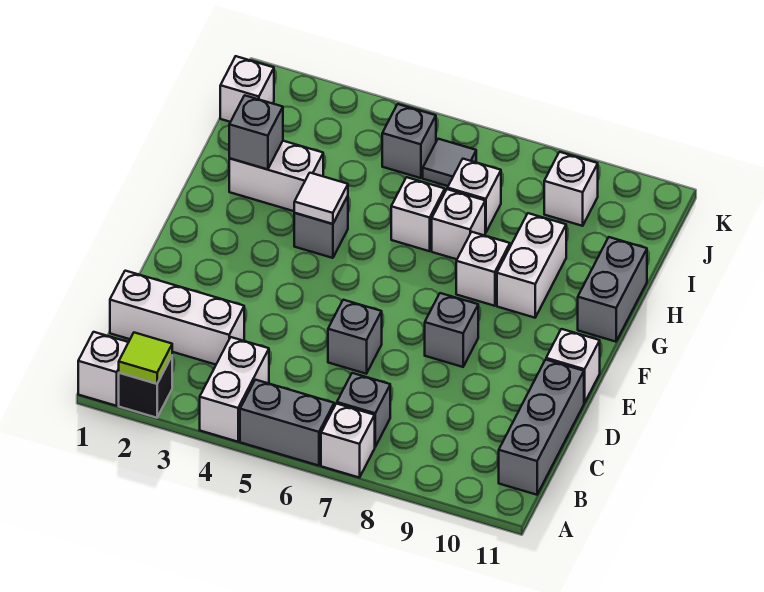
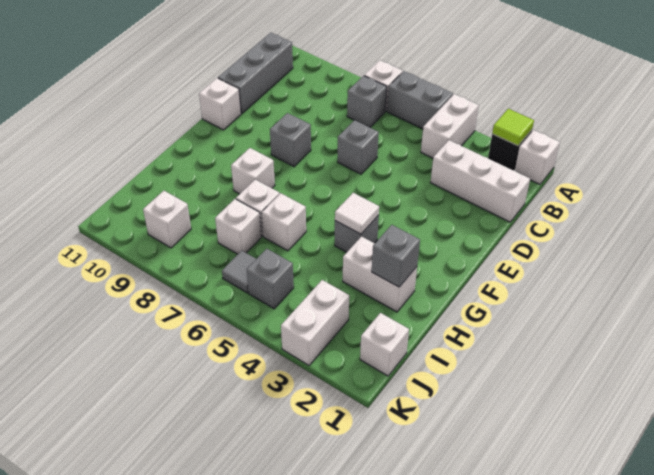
white 1x2 brick [497,213,566,318] -> white 1x2 brick moved to [281,280,349,365]
grey 1x2 brick [578,237,647,342] -> none

